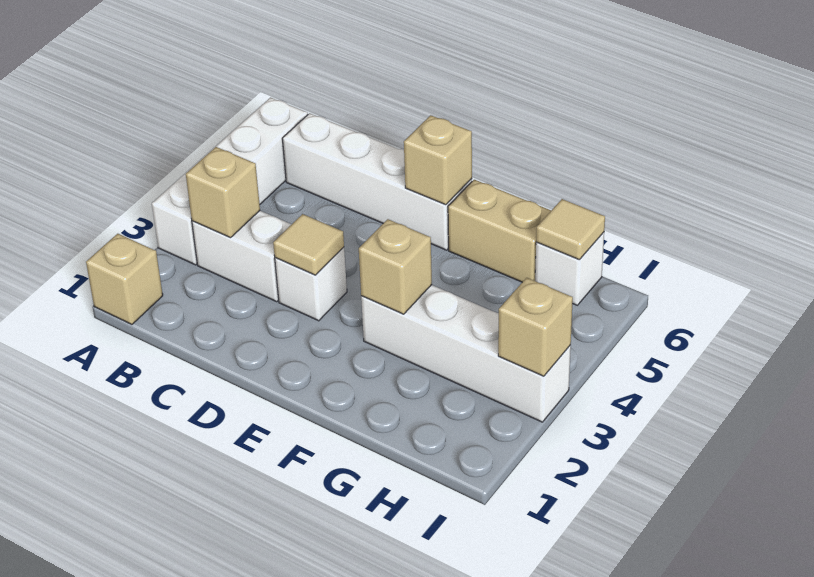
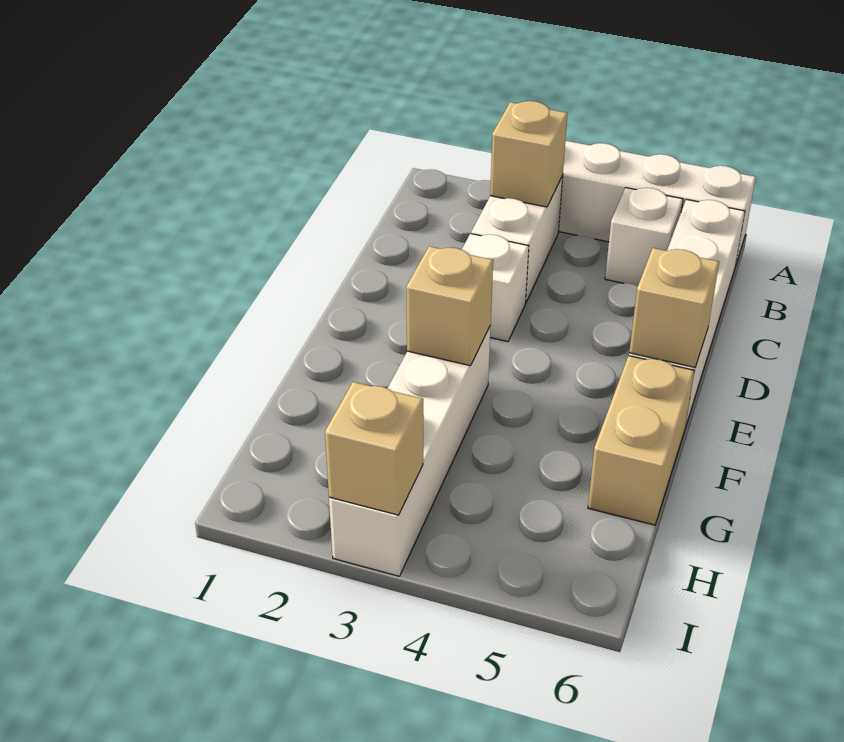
tan 1x1 brick [86,234,163,324] -> none
tan 1x1 tile [273,214,344,275] -> none
white 1x1 brick [535,232,604,305] -> white 1x1 brick moved to [605,188,683,286]
tan 1x1 tile [536,199,605,259] -> none

